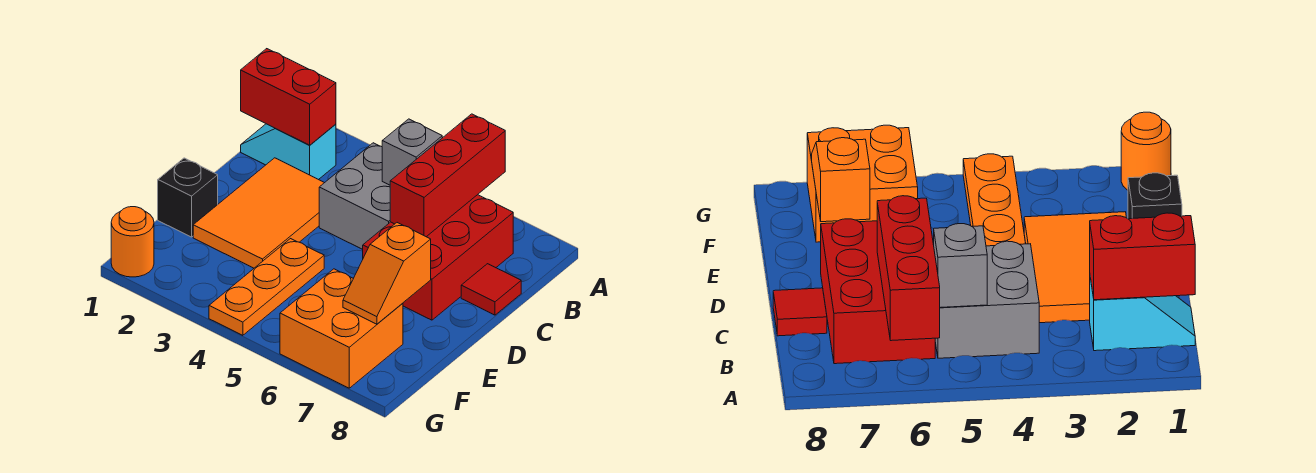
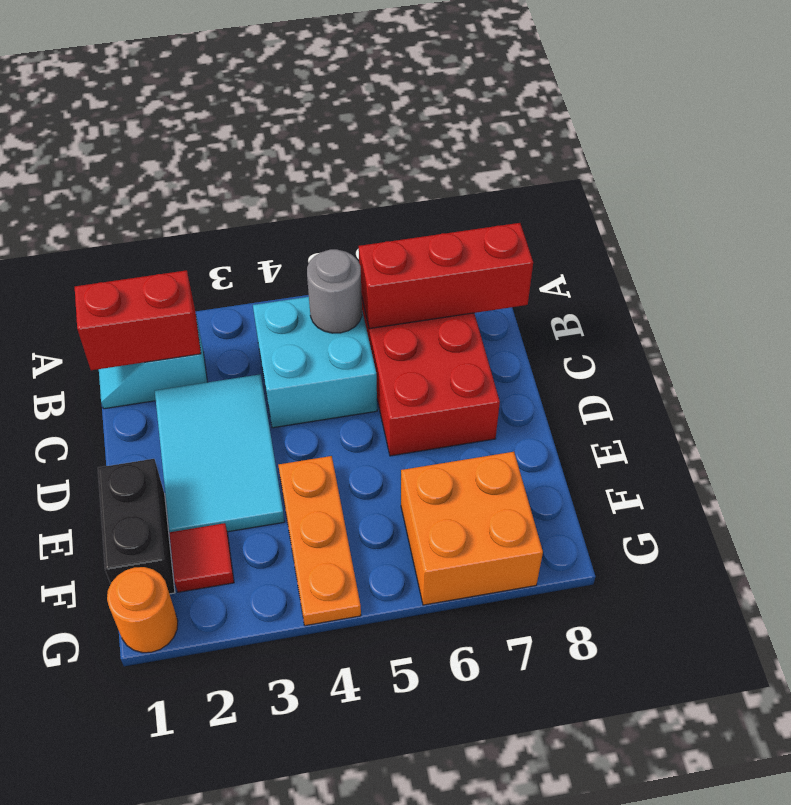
red 1x3 brick [390,114,505,237] -> red 1x3 brick turned to [359,223,533,329]
grey 2x2 brick [319,143,390,249] -> cyan 2x2 brick [253,297,377,428]
grey 1x1 brick [382,119,442,185] -> grey 1x1 round brick [307,249,362,333]
orange 2x3 tile [193,158,324,268] -> cyan 2x3 tile [155,374,285,532]
red 1x1 tile [461,264,521,315] -> red 1x1 tile moved to [169,523,234,592]
black 1x1 brick [158,158,218,237] -> black 1x2 brick [98,459,175,594]
orange 1x2 slope [343,223,431,324] -> none

